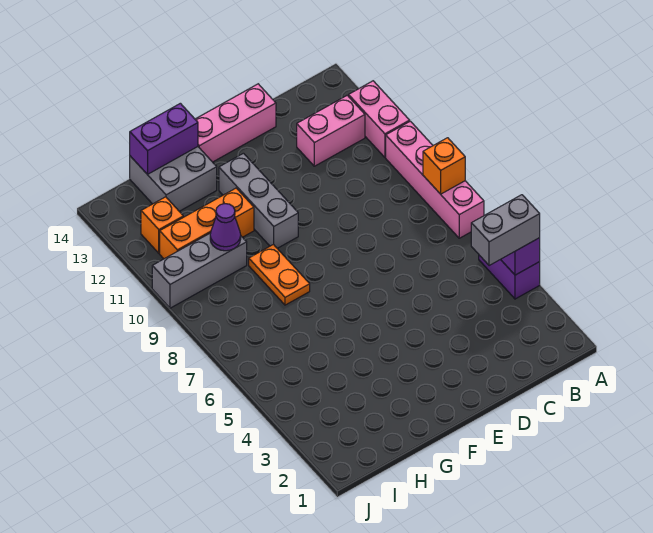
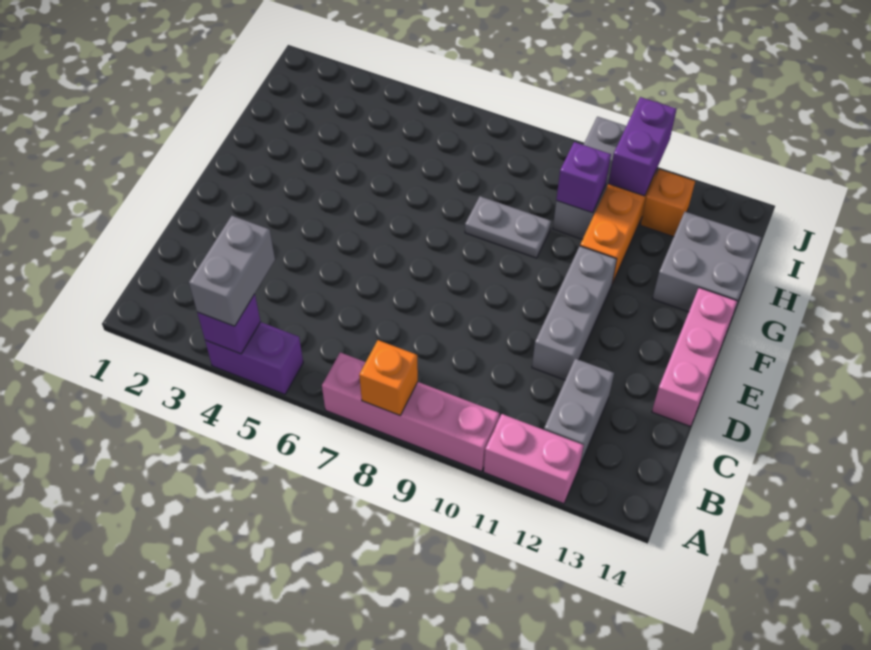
pink 1x2 brick [297,95,365,166] -> grey 1x2 brick [544,359,614,467]
grey 1x3 brick [219,153,298,248] -> grey 1x3 brick turned to [532,246,617,380]
orange 1x2 plate [249,244,310,305] -> grey 1x2 plate [465,196,551,258]
purple 1x2 brick [130,103,198,175] -> purple 1x2 brick moved to [608,97,677,196]
purple 1x1 cone [210,204,241,251] -> purple 1x1 brick [556,142,611,213]

